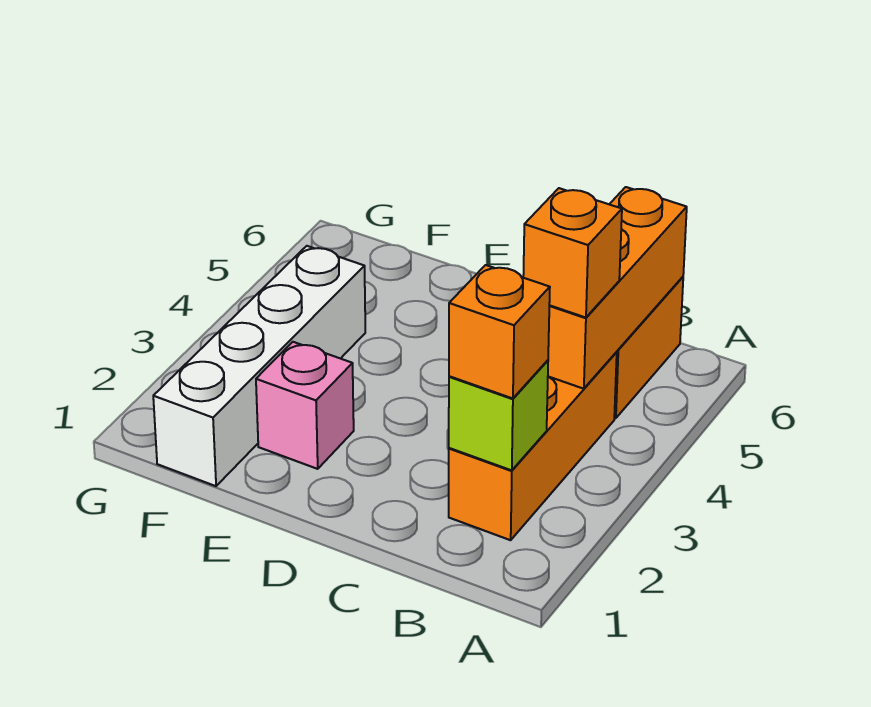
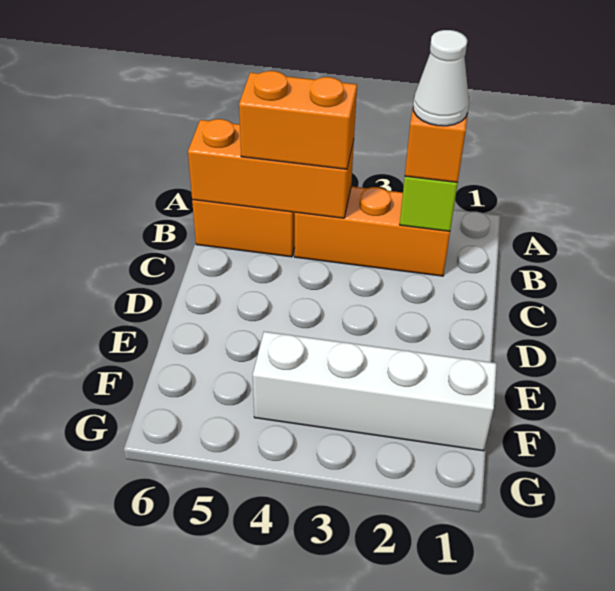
none -> white 1x1 cone [413,30,469,126]
orange 1x1 brick [523,188,622,318] -> orange 1x2 brick [239,71,357,169]
pink 1x1 brick [256,342,354,469] -> none

